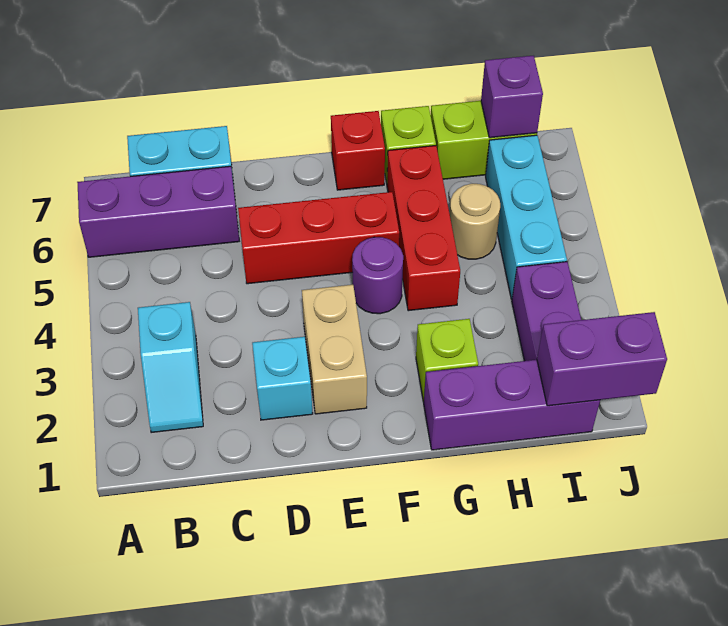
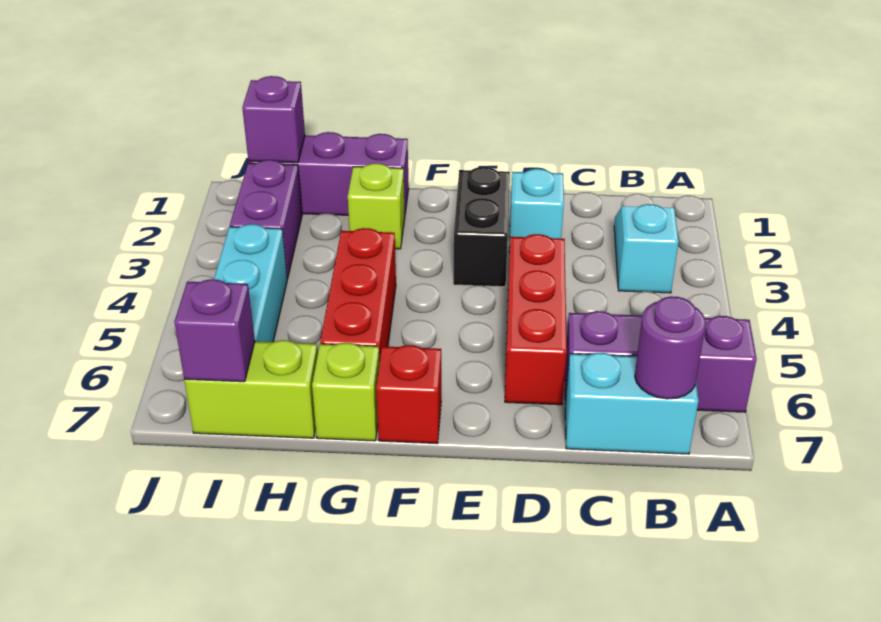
red 1x3 brick [238,192,399,284] -> red 1x3 brick turned to [505,234,567,405]
tan 1x2 brick [302,285,367,414] -> black 1x2 brick [453,167,510,287]
purple 1x1 round brick [352,237,403,314] -> purple 1x1 round brick moved to [635,296,706,399]
tan 1x1 round brick [450,184,500,259] -> none
purple 1x2 brick [537,312,667,406] -> purple 1x1 brick [242,76,305,163]

